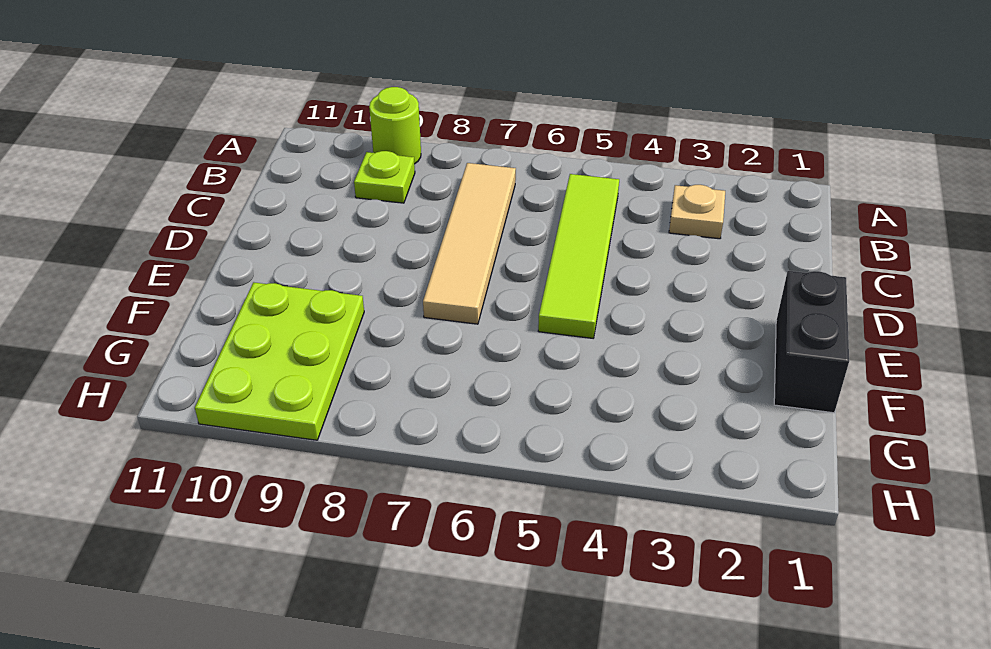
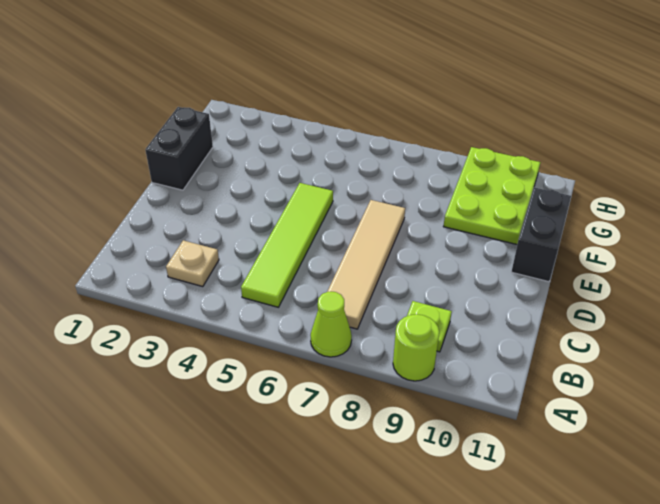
none -> lime 1x1 cone [311,292,352,357]
none -> black 1x2 brick [511,187,571,282]

